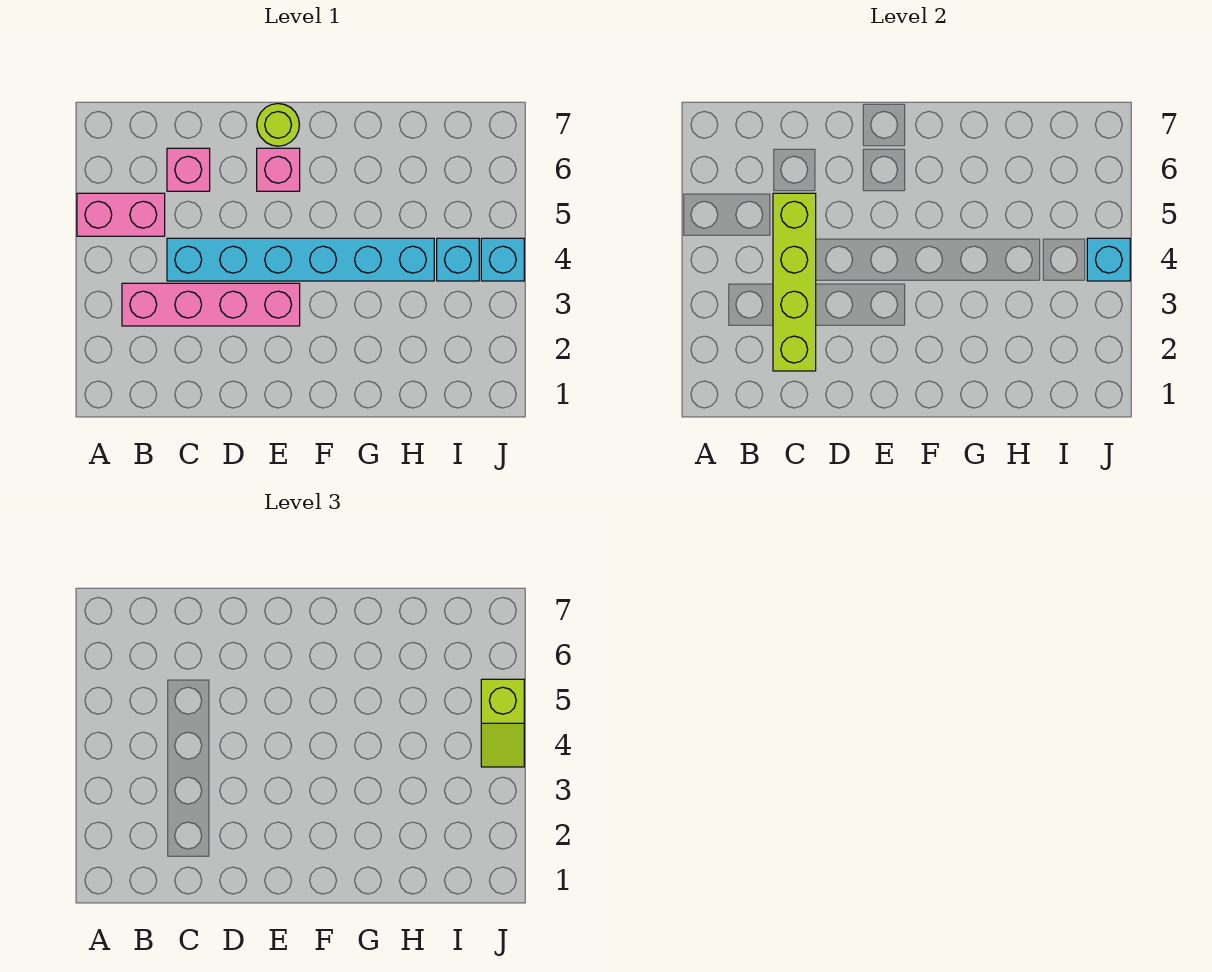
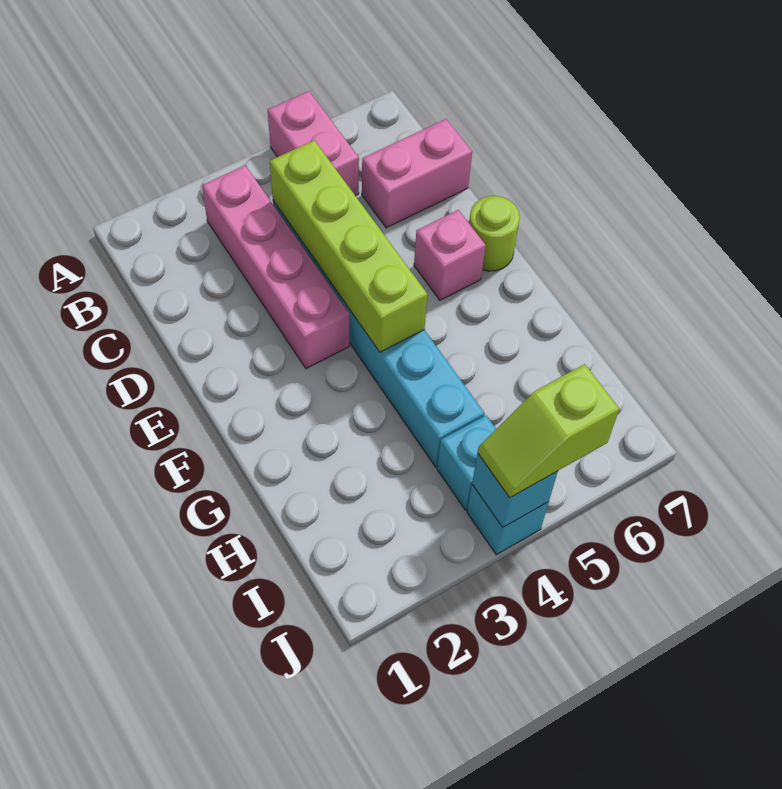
lime 1x4 brick [773,193,816,371] -> lime 1x4 brick turned to [270,140,428,352]
pink 1x1 brick [167,148,210,191] -> pink 1x2 brick [362,119,472,228]

